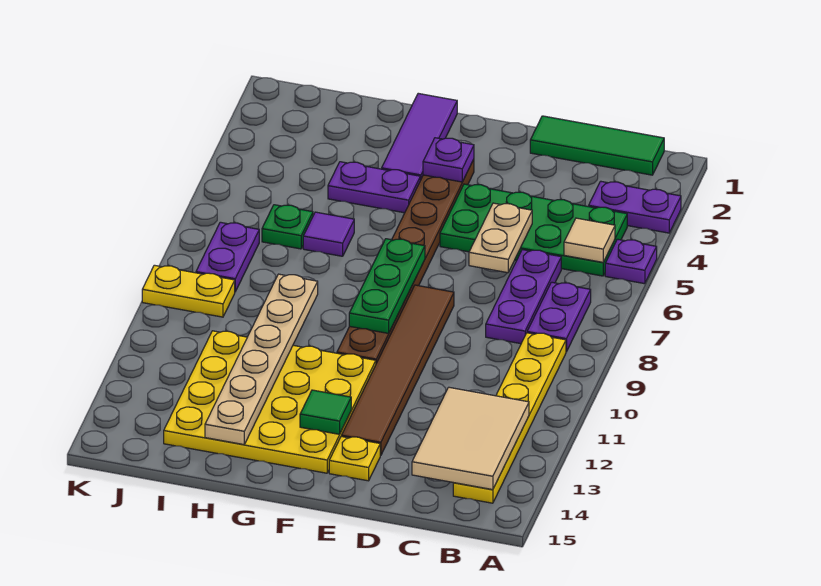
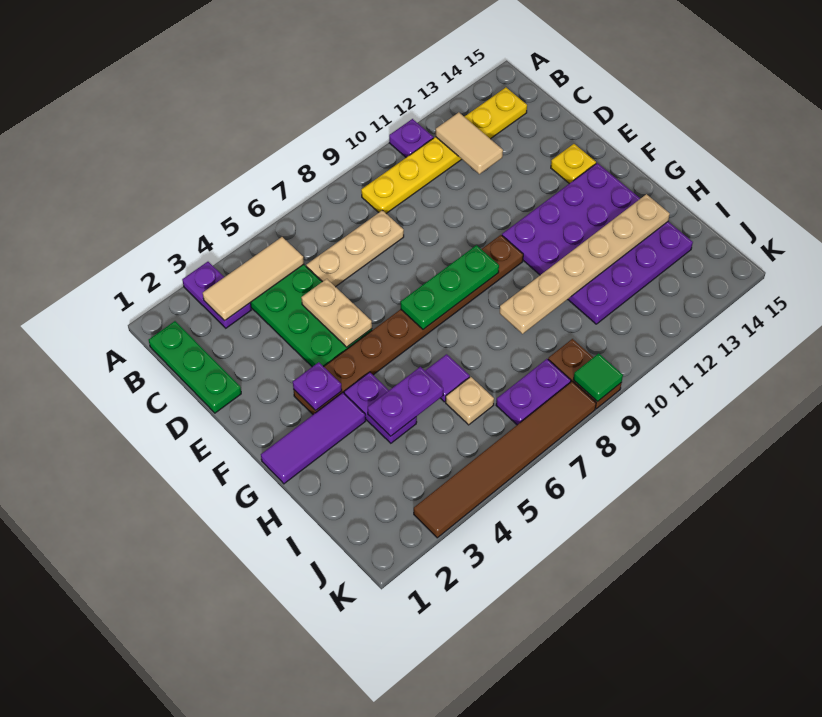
purple 1x1 plate [605,239,657,284] -> purple 1x1 plate moved to [389,119,433,157]
green 1x3 tile [530,116,664,175] -> green 1x3 plate [149,321,241,413]
tan 1x1 tile [564,218,615,262] -> tan 1x3 tile [203,237,304,321]
purple 1x2 plate [527,282,591,352] -> purple 1x2 plate moved to [368,367,443,436]
tan 2x3 tile [412,387,529,490] -> tan 1x2 tile [436,112,503,174]
purple 1x3 plate [486,250,561,344] -> tan 1x3 plate [306,210,404,287]
tan 1x2 plate [469,203,532,273] -> tan 1x2 plate turned to [301,279,372,347]
brown 1x6 tile [342,285,454,456] -> brown 1x6 tile moved to [414,382,596,538]
yellow 4x4 plate [164,331,376,473] -> purple 4x4 plate [502,163,693,324]
green 1x1 tile [300,390,351,434] -> green 1x1 tile moved to [573,353,623,402]
green 1x1 plate [262,205,313,249] -> tan 1x1 plate [446,377,494,425]
yellow 1x2 plate [142,265,235,317] -> brown 1x2 plate [548,339,622,409]

